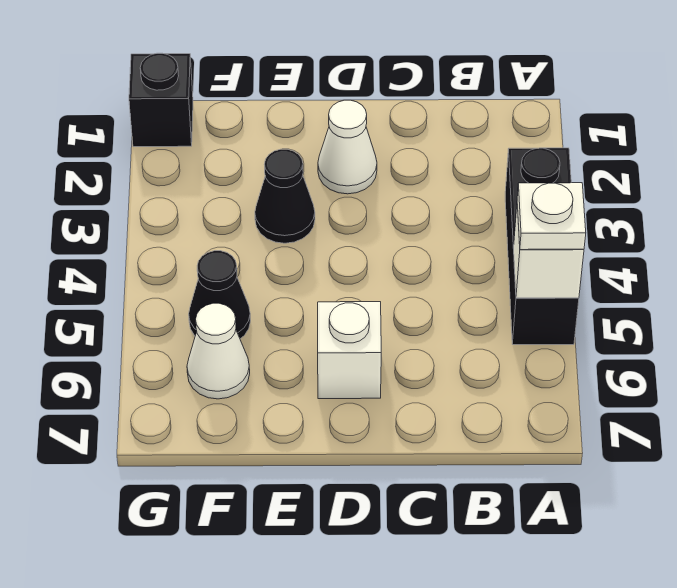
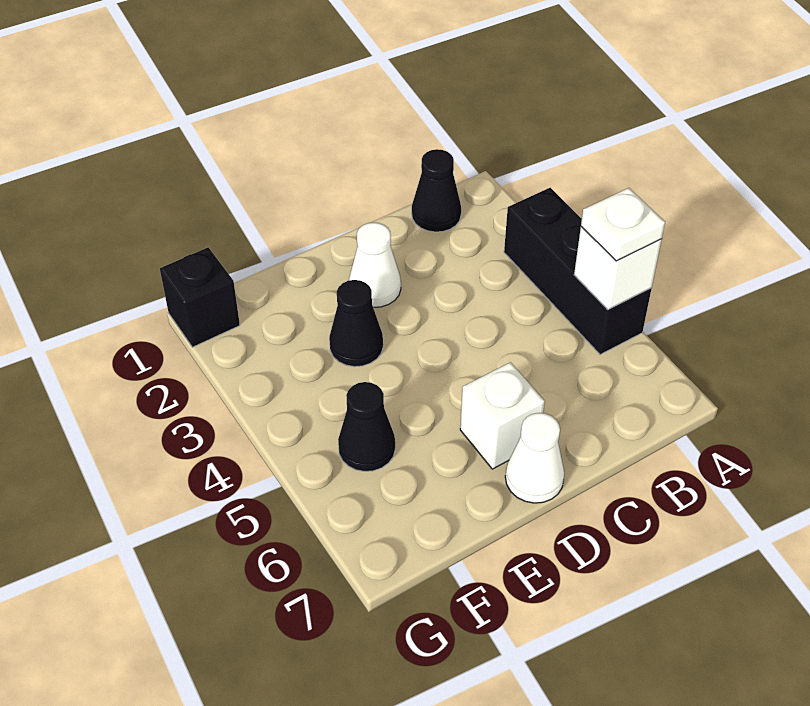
none -> black 1x1 cone [412,149,461,232]
white 1x1 cone [187,303,250,399] -> white 1x1 cone moved to [505,413,564,503]

